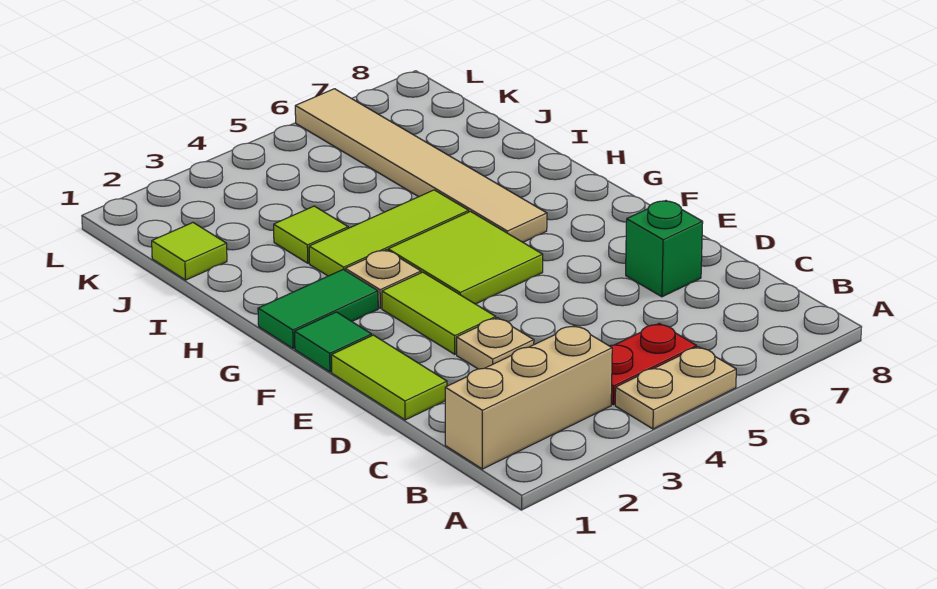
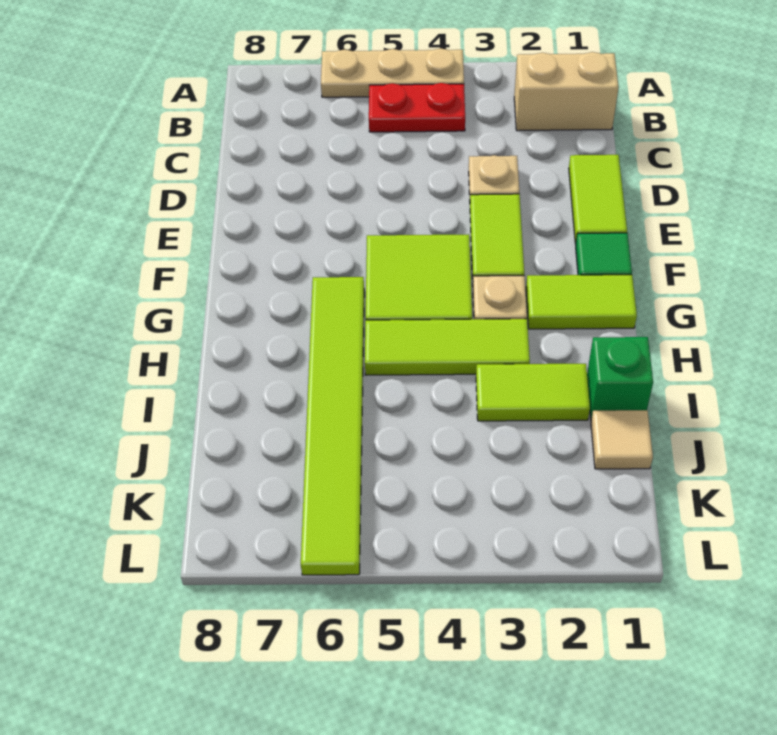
tan 1x2 plate [615,347,736,429] -> tan 1x3 plate [321,48,464,97]
tan 1x3 brick [445,325,612,469] -> tan 1x2 brick [514,52,619,131]
green 1x1 brick [626,201,703,297] -> green 1x1 brick moved to [587,337,653,419]
green 1x2 tile [258,269,378,349] -> lime 1x2 tile [526,275,637,329]
tan 1x6 tile [295,89,547,242] -> lime 1x6 tile [301,277,364,575]
lime 1x1 tile [274,206,348,263] -> lime 1x2 tile [476,364,590,421]
lime 1x1 tile [152,223,227,280] -> tan 1x1 tile [591,410,653,469]

